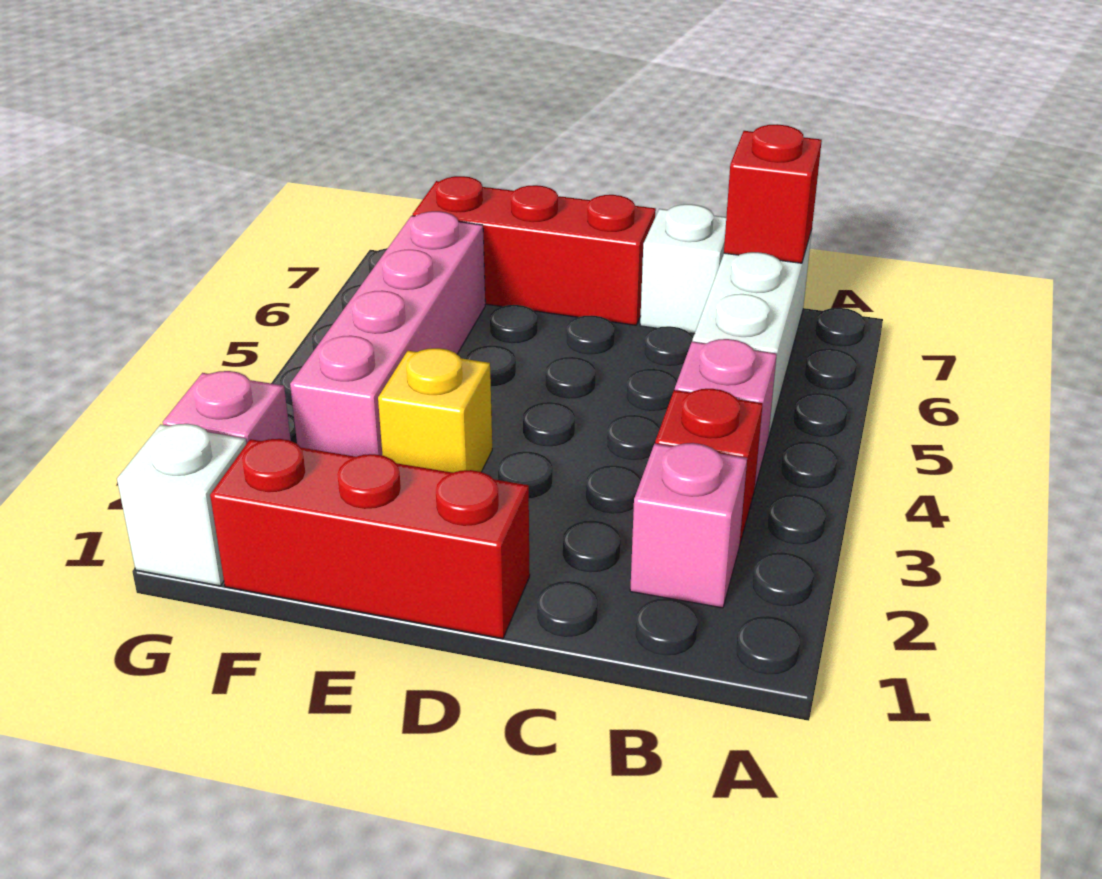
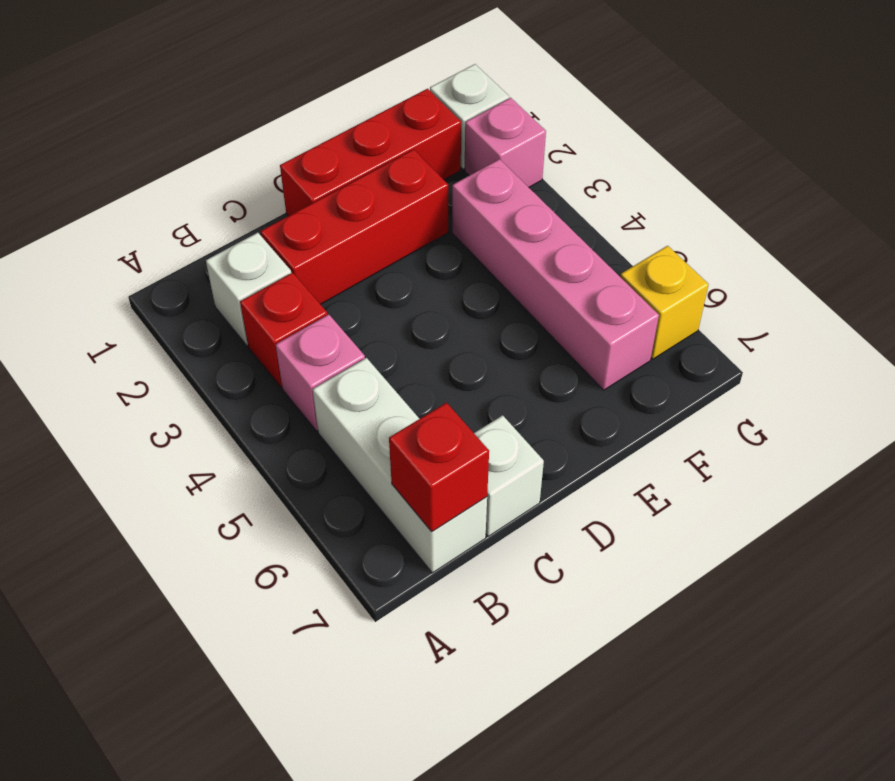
pink 1x1 brick [630,443,747,608] -> white 1x1 brick [206,233,291,345]
red 1x3 brick [413,176,656,325] -> red 1x3 brick moved to [261,149,448,304]
yellow 1x1 brick [378,348,492,473] -> yellow 1x1 brick moved to [620,246,709,359]

